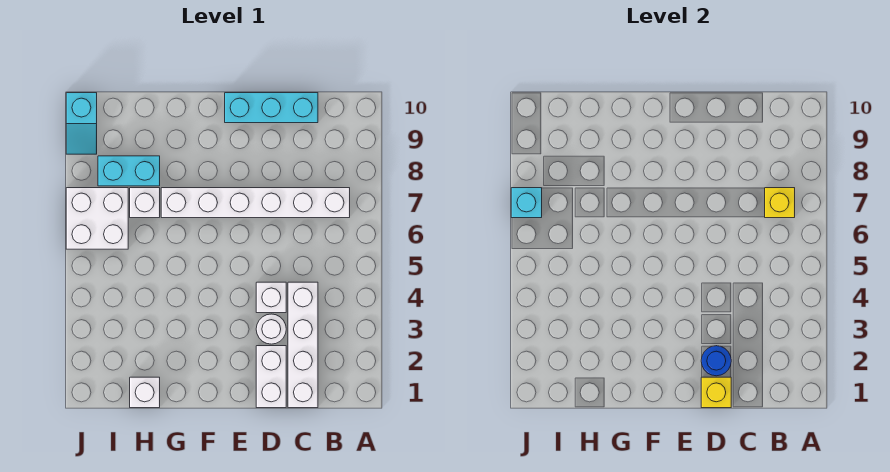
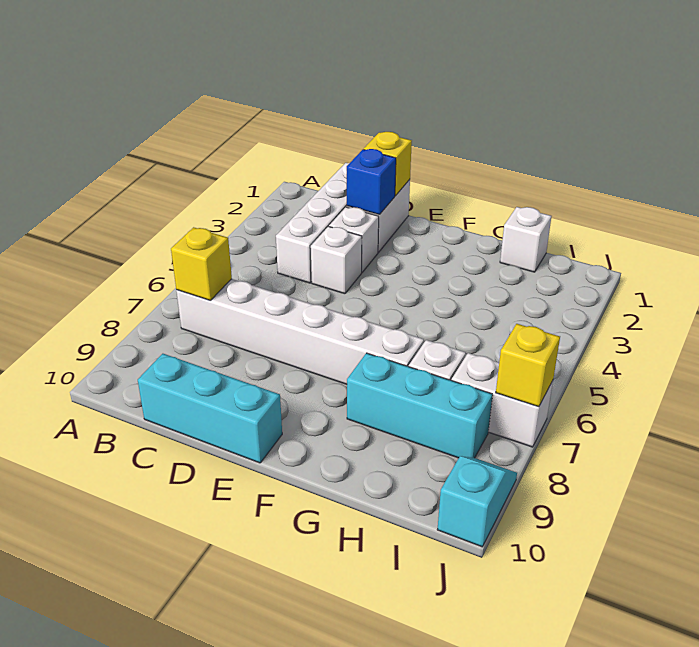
blue 1x1 round brick [701,346,731,376] -> blue 1x1 brick [347,149,396,215]
white 1x1 round brick [256,314,286,344] -> white 1x1 brick [329,207,379,272]
cyan 1x2 brick [98,156,160,186] -> cyan 1x3 brick [347,353,493,458]
white 2x2 brick [66,188,128,249] -> white 1x2 brick [451,353,553,447]
cyan 1x1 brick [511,188,542,218] -> yellow 1x1 brick [496,324,560,407]

